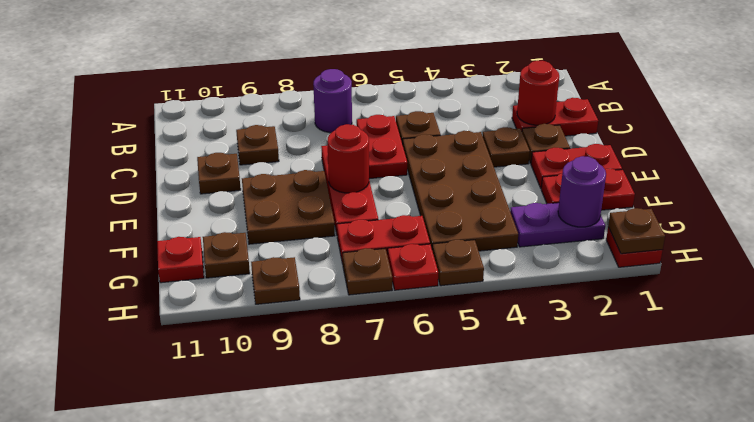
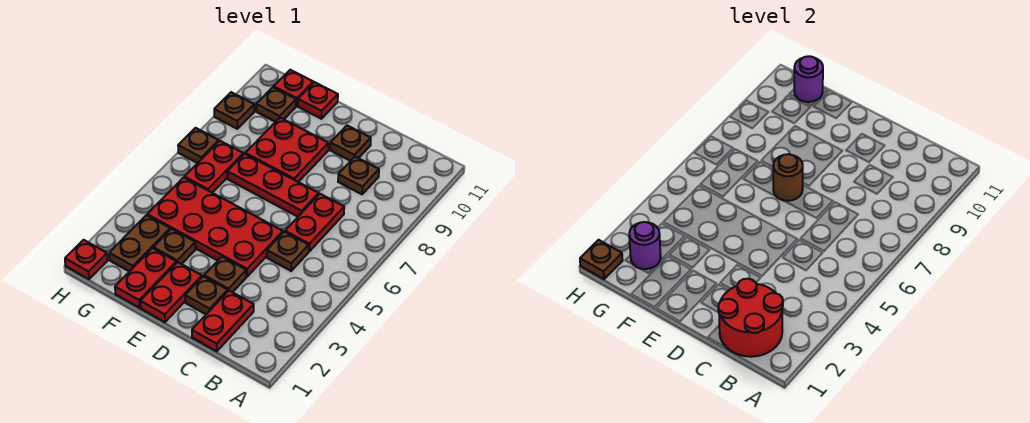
purple 1x1 round brick [313,69,352,133] -> purple 1x1 round brick moved to [794,56,823,102]
red 1x1 round brick [517,60,559,125] -> red 2x2 round brick [718,279,783,357]
red 1x2 plate [357,115,407,179] -> red 1x2 plate turned to [285,194,344,251]
brown 2x4 plate [403,131,518,251] -> red 2x4 plate [147,178,283,276]
red 1x1 round brick [327,124,369,193] -> brown 1x1 round brick [773,154,803,201]
brown 2x2 plate [242,170,335,244] -> red 2x2 plate [245,118,328,182]
purple 1x2 plate [510,203,605,247] -> brown 1x2 plate [109,215,170,272]
brown 1x1 plate [432,240,484,286] -> brown 1x1 plate moved to [153,229,196,264]
red 1x1 plate [388,244,438,290] -> red 1x1 plate moved to [298,82,338,119]

